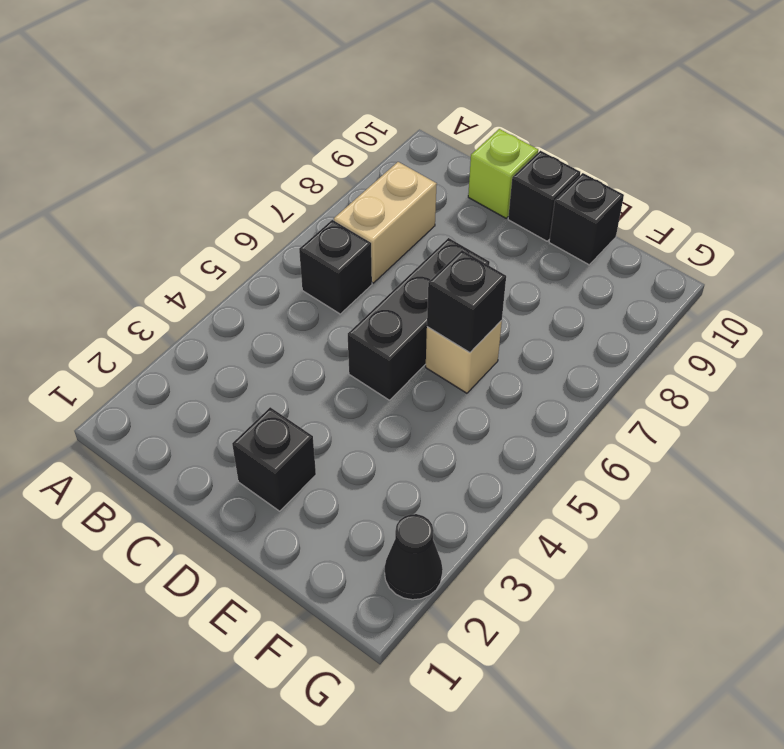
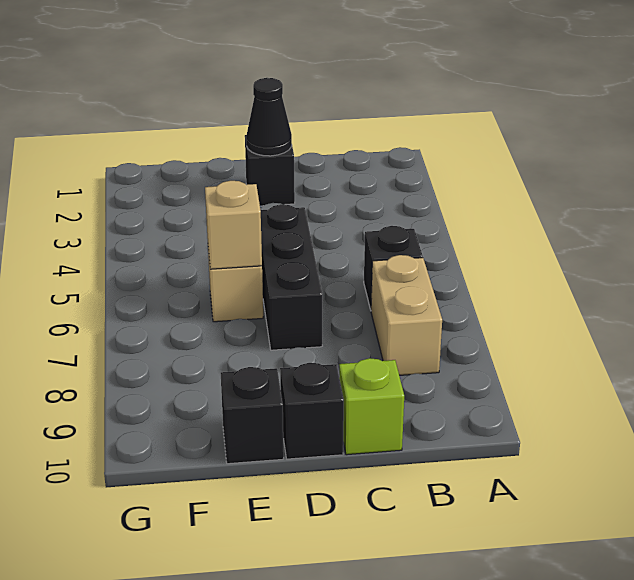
black 1x1 brick [427,250,506,352] -> tan 1x1 brick [205,181,262,269]
black 1x1 cone [385,514,443,600] -> black 1x1 cone moved to [246,78,292,156]

